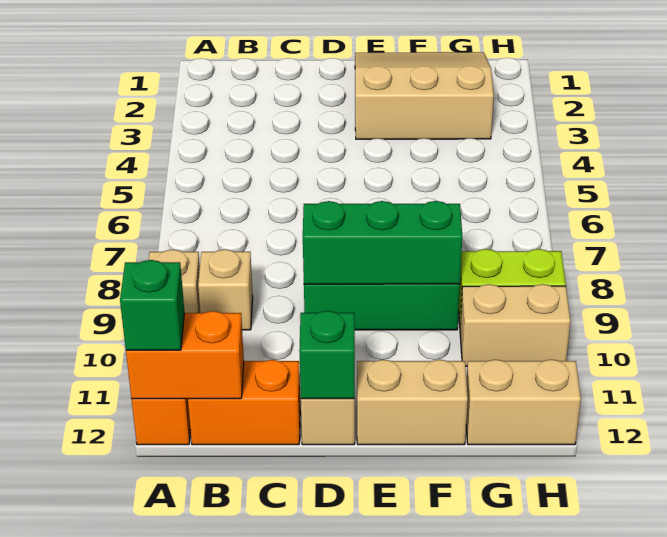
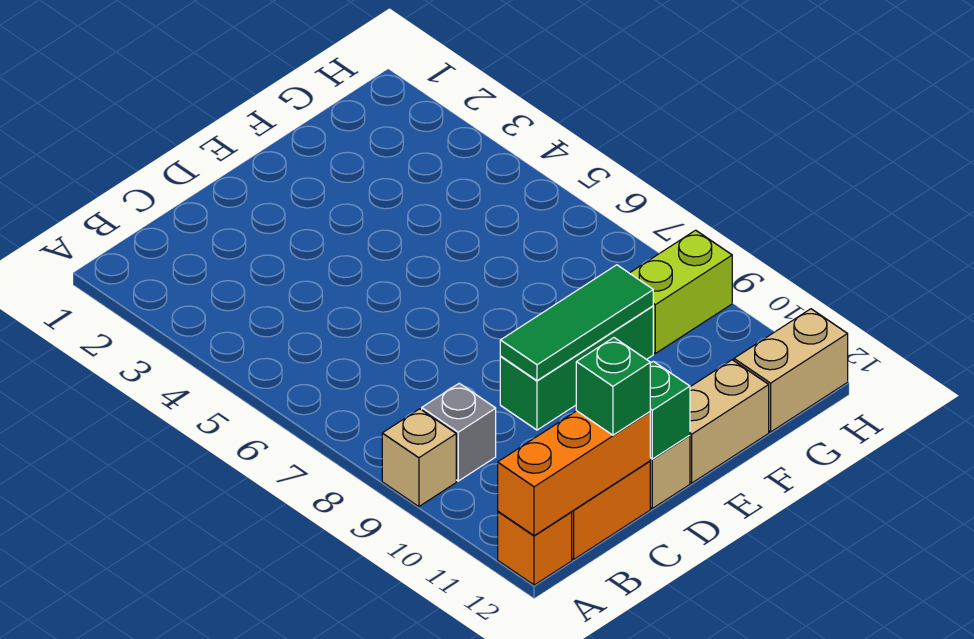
orange 1x2 brick [126,311,244,399] -> orange 1x3 brick [498,411,650,536]
green 1x1 brick [120,260,184,350] -> green 1x1 brick moved to [576,338,650,435]
tan 1x1 brick [198,249,253,330] -> grey 1x1 brick [422,383,496,481]
green 1x3 brick [303,201,462,284] -> green 1x3 tile [500,265,653,381]
tan 3x3 slope [355,52,494,139] -> none
tan 1x2 brick [460,284,571,366] -> none

